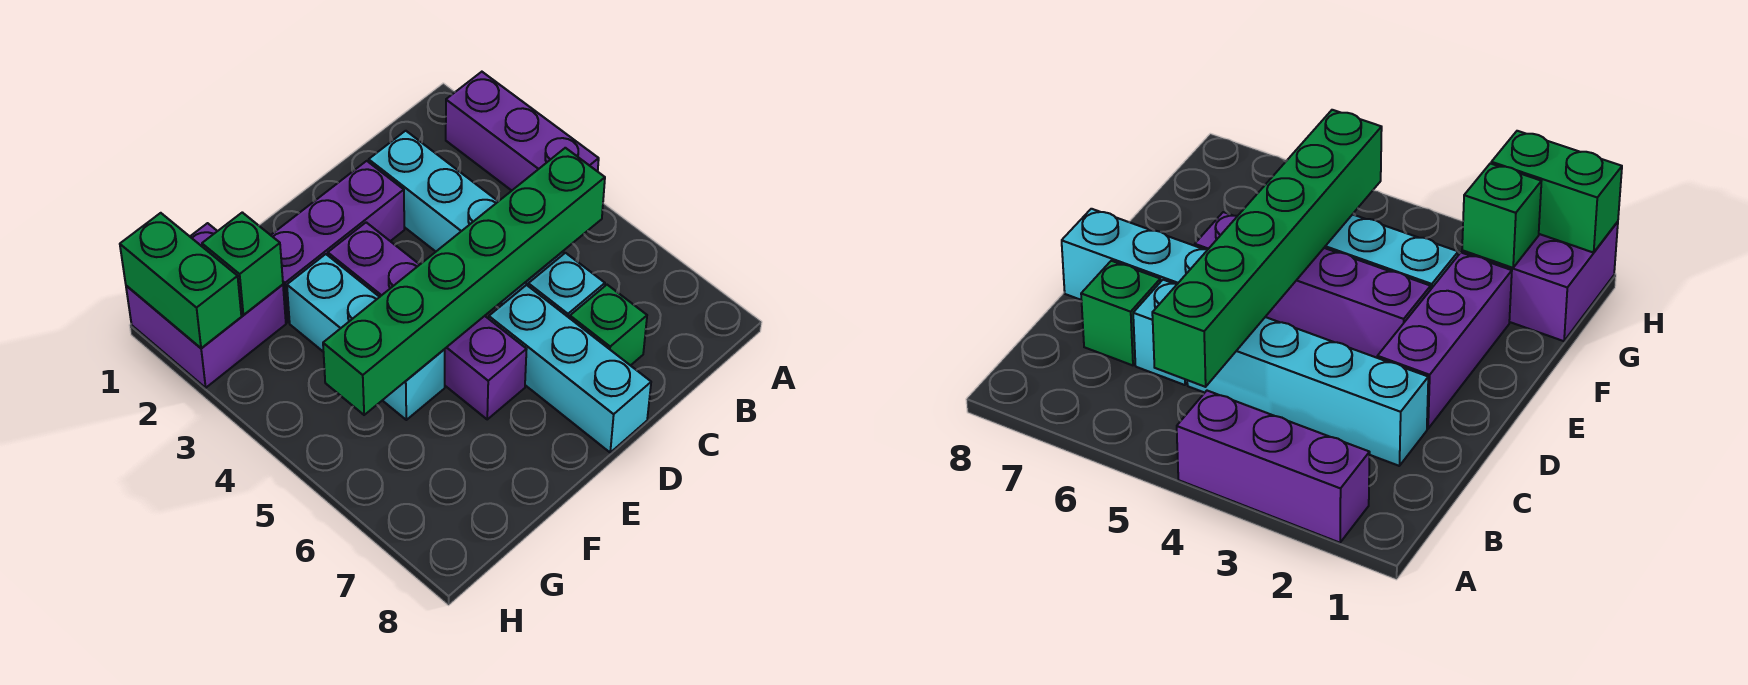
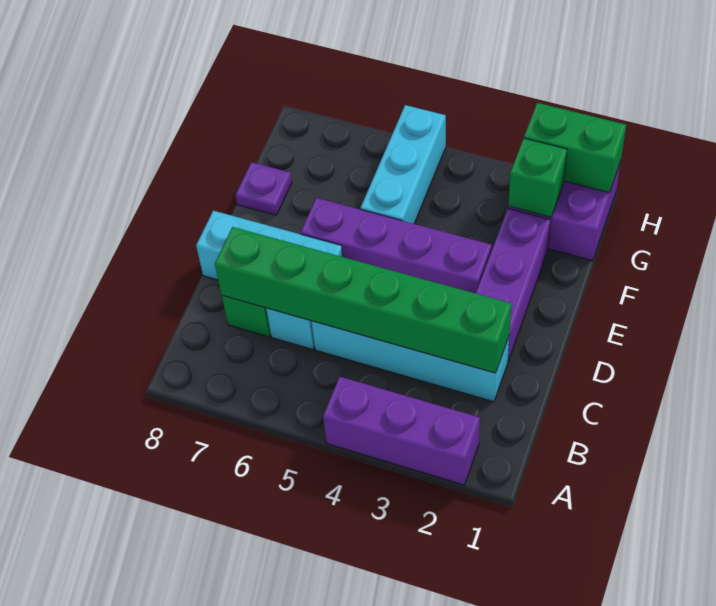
green 1x6 brick [323,148,605,415] -> green 1x6 brick turned to [215,227,511,373]
cyan 1x3 brick [287,254,445,420] -> cyan 1x3 brick turned to [361,105,446,224]
none -> purple 1x1 plate [236,162,292,215]

